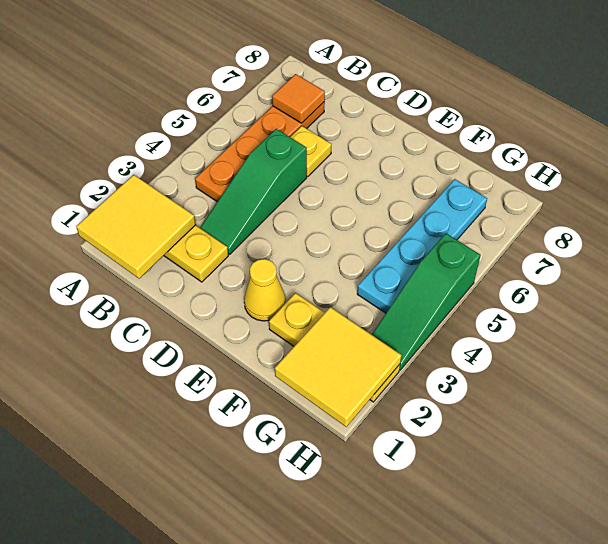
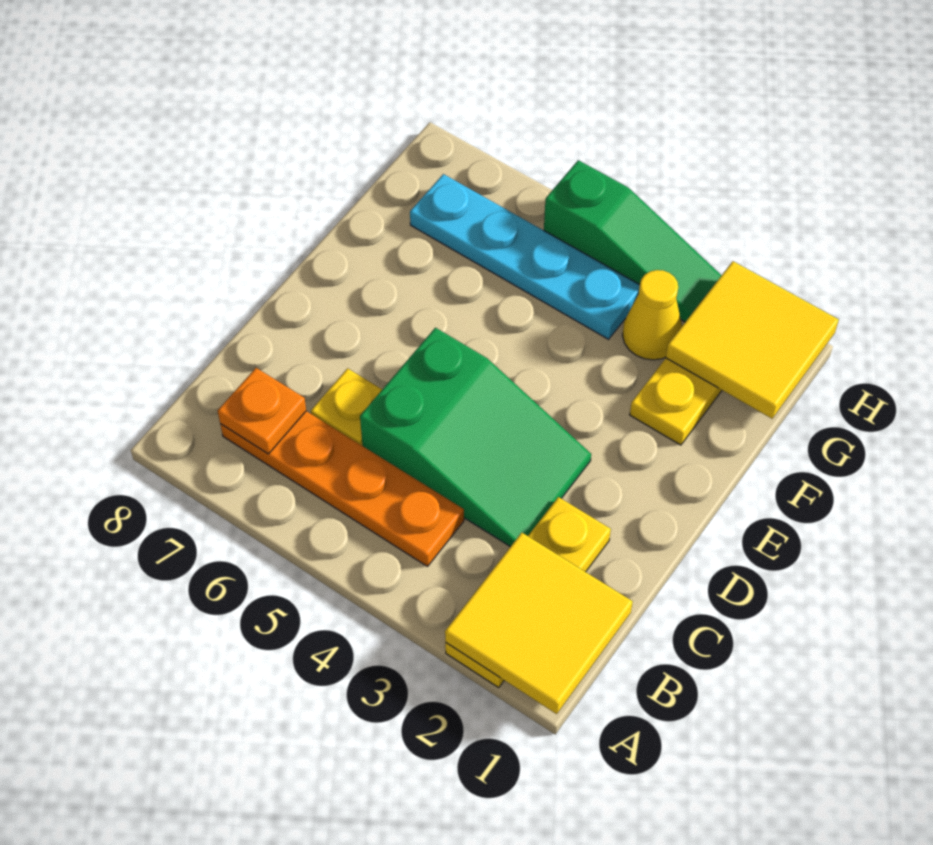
orange 1x1 tile [272,74,325,123] -> orange 1x1 plate [218,368,306,454]
green 1x3 slope [200,129,307,254] -> green 2x3 slope [360,328,591,547]
yellow 1x1 cone [244,259,285,321] -> yellow 1x1 cone moved to [622,270,682,360]

